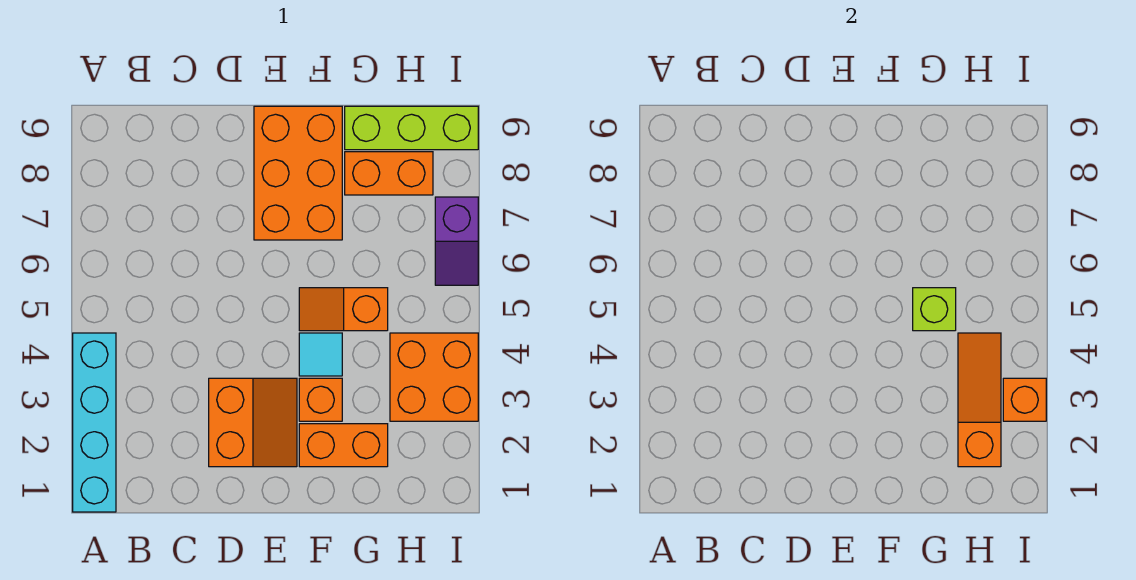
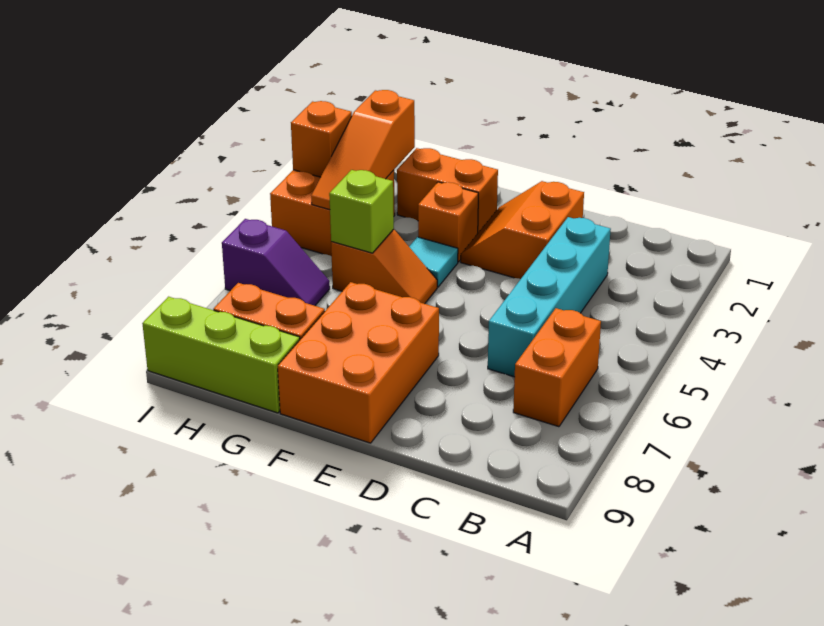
cyan 1x4 brick [73,333,116,512] -> cyan 1x4 brick moved to [488,217,611,377]
none -> orange 1x2 brick [513,308,601,427]
purple 1x2 slope [435,197,478,285] -> purple 1x2 slope turned to [222,219,330,306]

